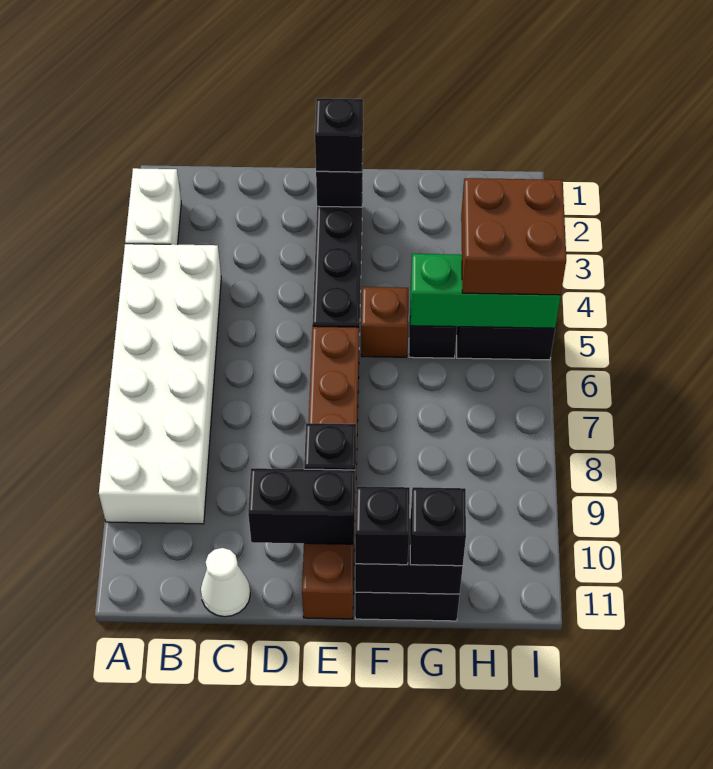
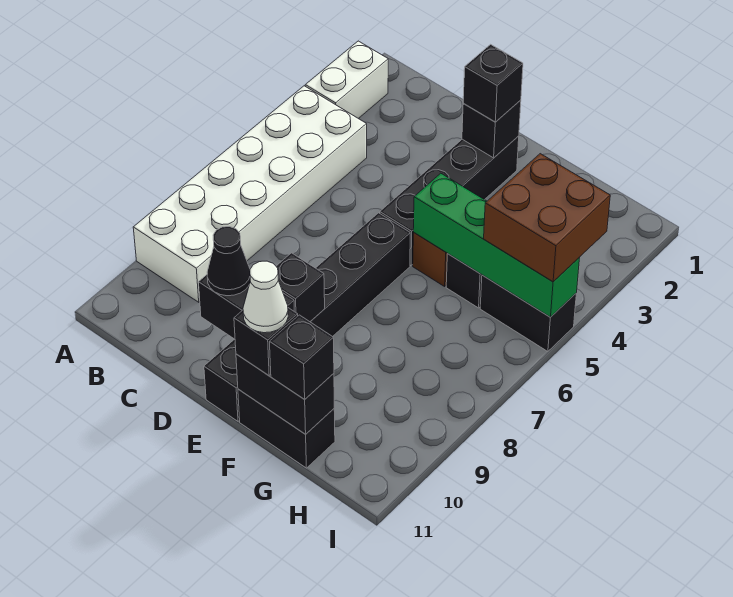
white 1x1 cone [201,548,250,617] -> white 1x1 cone moved to [243,261,288,333]
none -> black 1x1 cone [207,227,250,296]
brown 1x6 brick [302,326,359,619] -> black 1x6 brick [204,213,410,421]
green 1x3 brick [410,254,561,328] -> green 1x4 brick [413,173,579,317]

